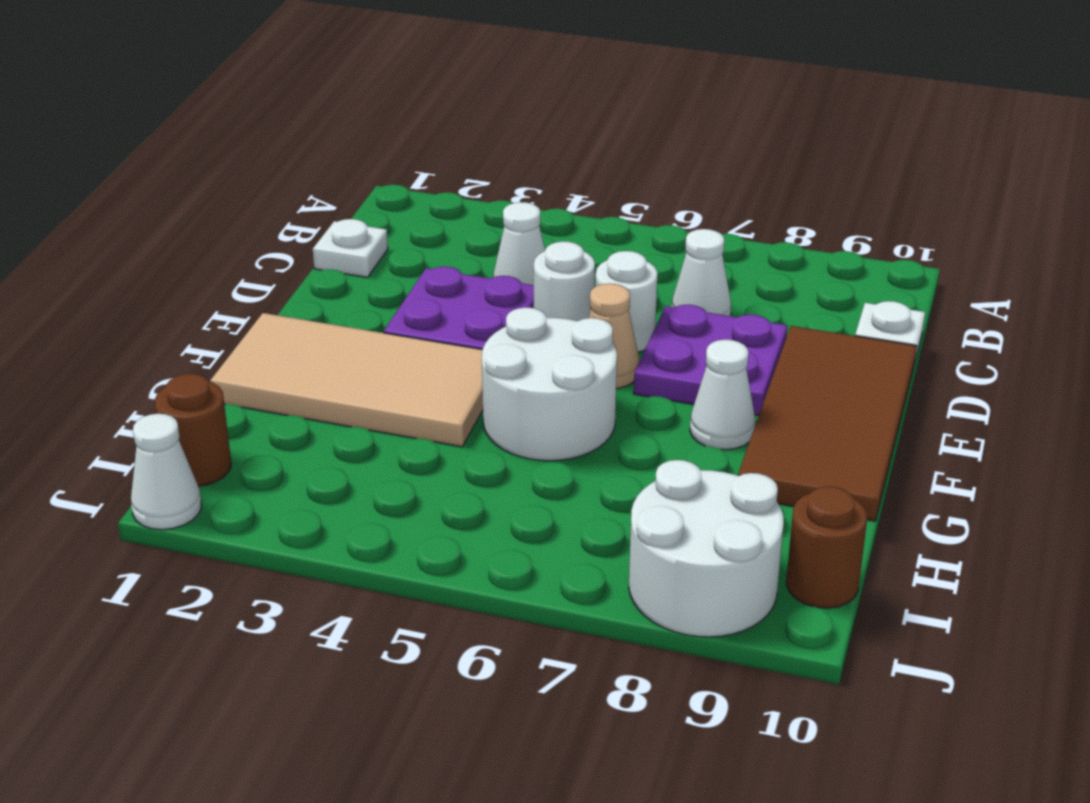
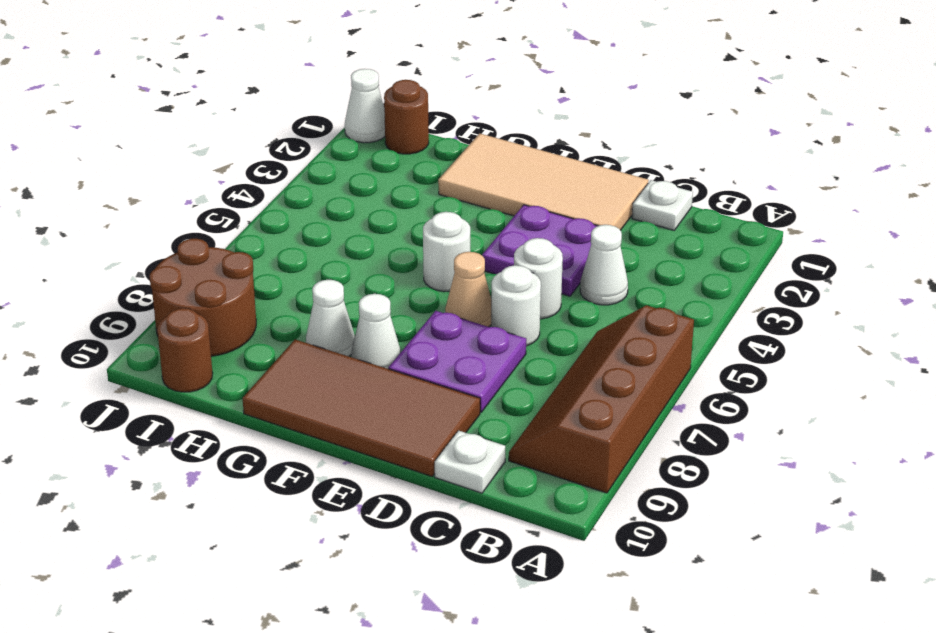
none -> brown 2x4 slope [509,305,694,493]
white 1x1 cone [672,229,731,316] -> white 1x1 cone moved to [306,280,355,356]
tan 2x4 tile [210,313,483,447] -> tan 2x4 tile turned to [438,133,649,230]
white 2x2 round brick [482,307,617,461] -> white 1x1 round brick [423,212,470,292]
white 2x2 round brick [629,460,784,637] -> brown 2x2 round brick [150,239,256,356]

